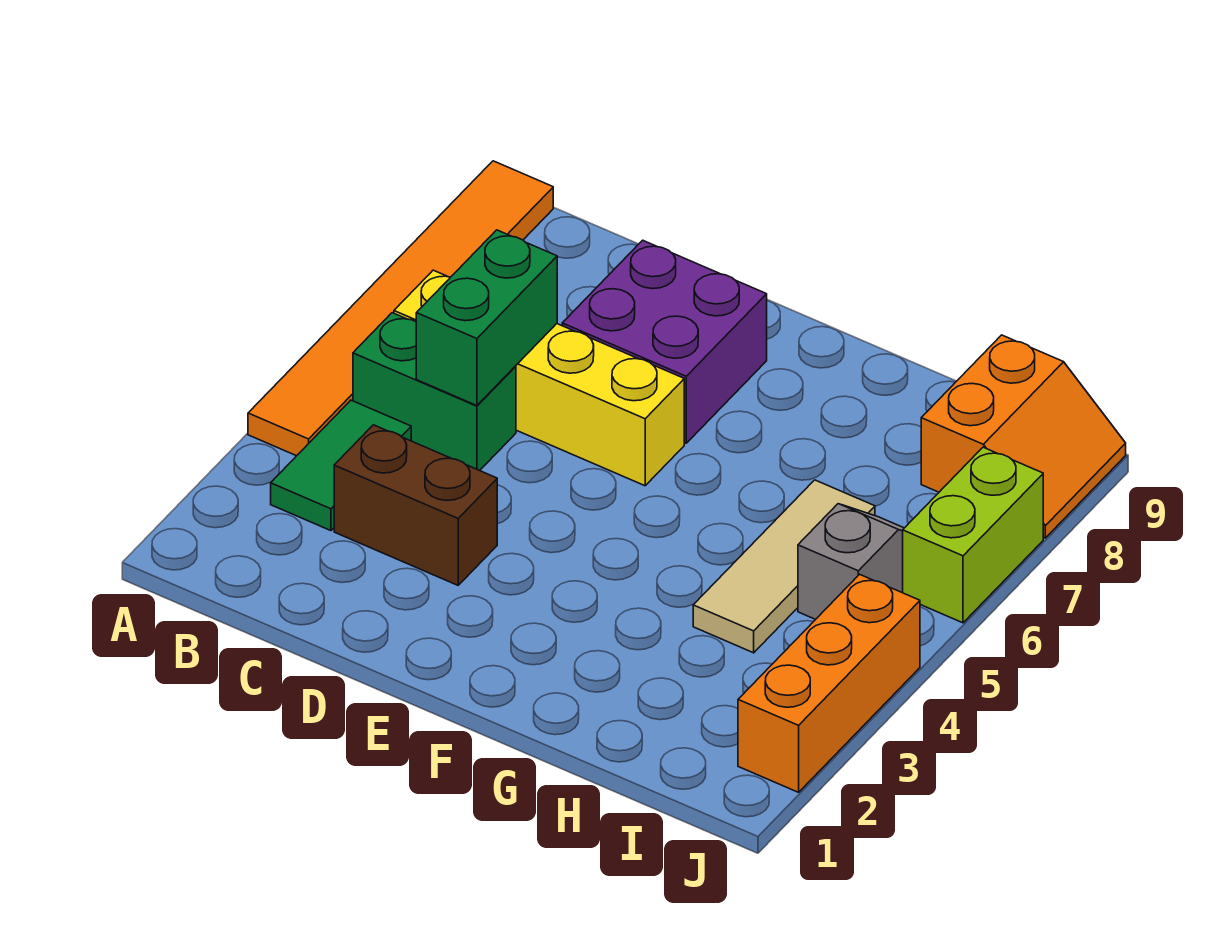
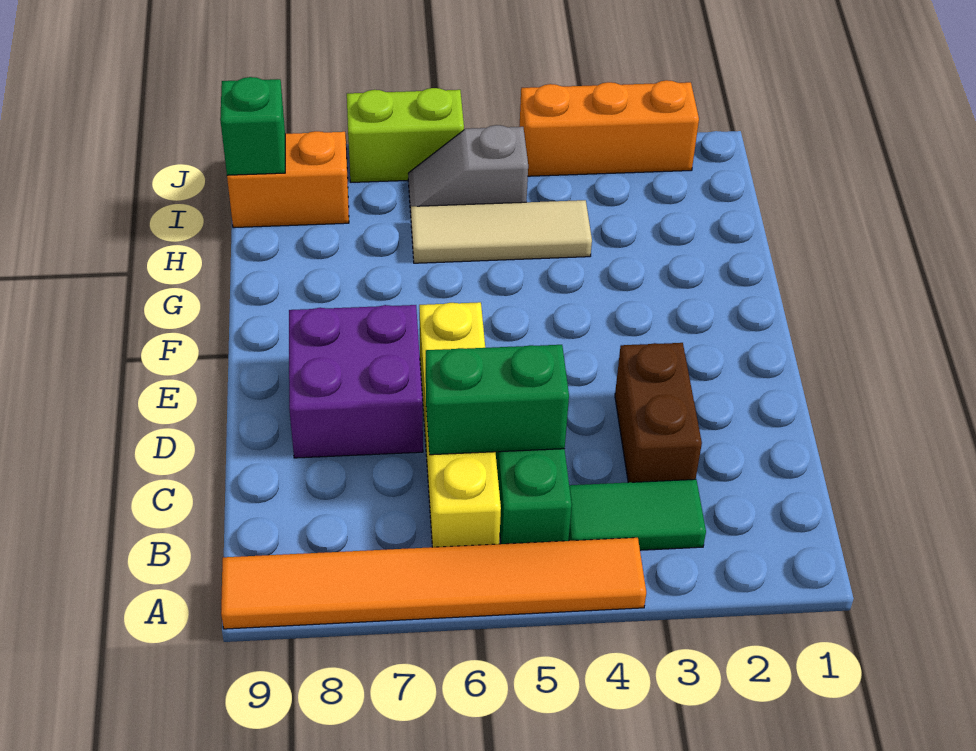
none -> green 1x1 brick [220,77,285,175]

